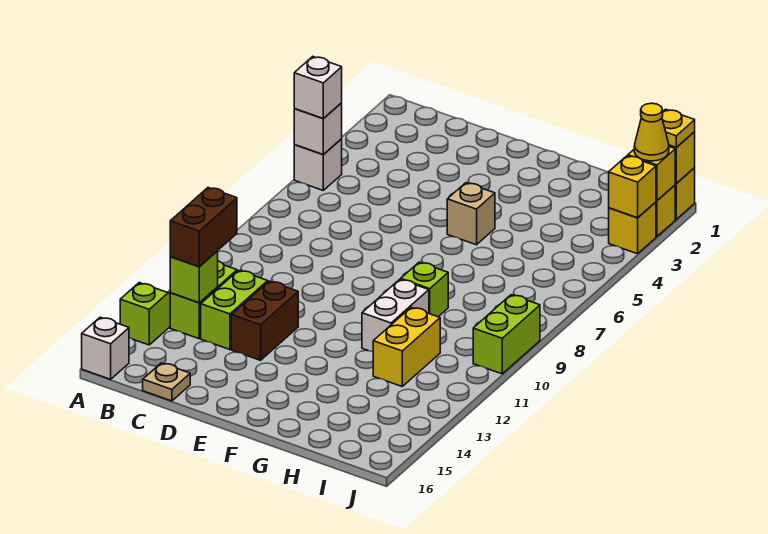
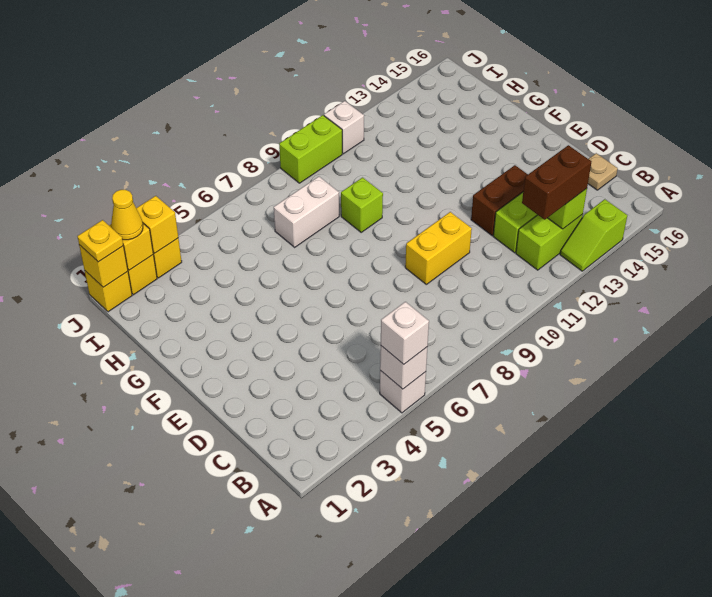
white 1x1 brick [82,317,129,379] -> white 1x1 brick moved to [324,101,364,154]
tan 1x1 brick [447,183,495,245] -> none
white 1x2 brick [362,279,429,352] -> white 1x2 brick moved to [274,177,339,247]
yellow 1x2 brick [373,307,440,386] -> yellow 1x2 brick moved to [405,212,472,284]

